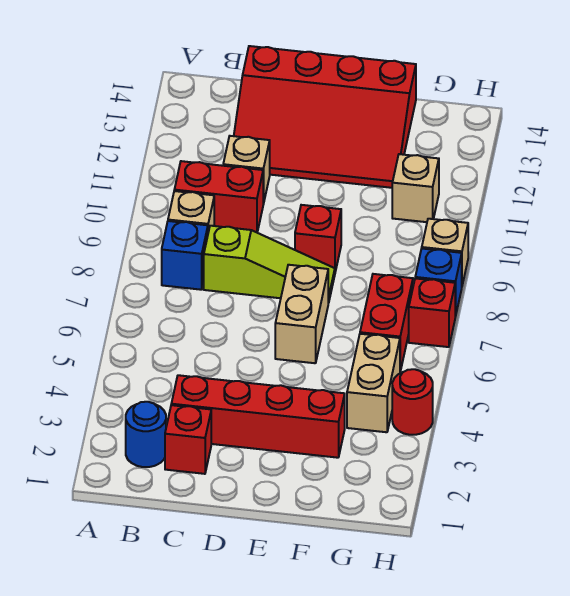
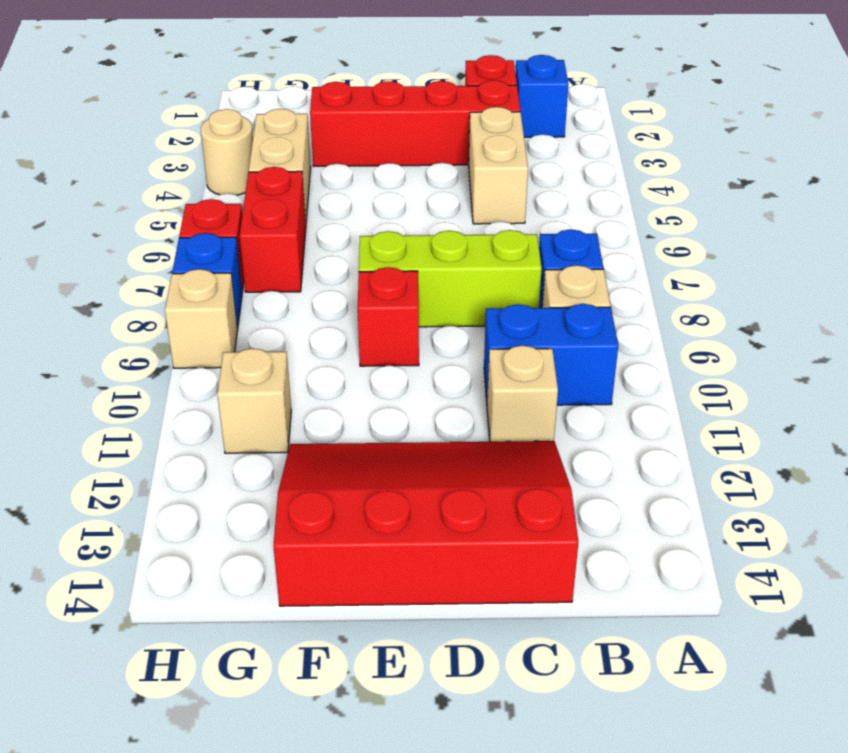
blue 1x1 round brick [126,402,166,467] -> blue 1x1 brick [515,55,568,137]
red 1x2 brick [174,161,263,232] -> blue 1x2 brick [484,304,618,405]
lime 1x3 slope [204,226,335,303] -> lime 1x3 brick [359,230,542,327]
tan 1x2 brick [275,265,328,363] -> tan 1x2 brick moved to [469,107,528,224]
red 1x1 round brick [392,369,433,435] -> tan 1x1 round brick [201,109,253,195]

